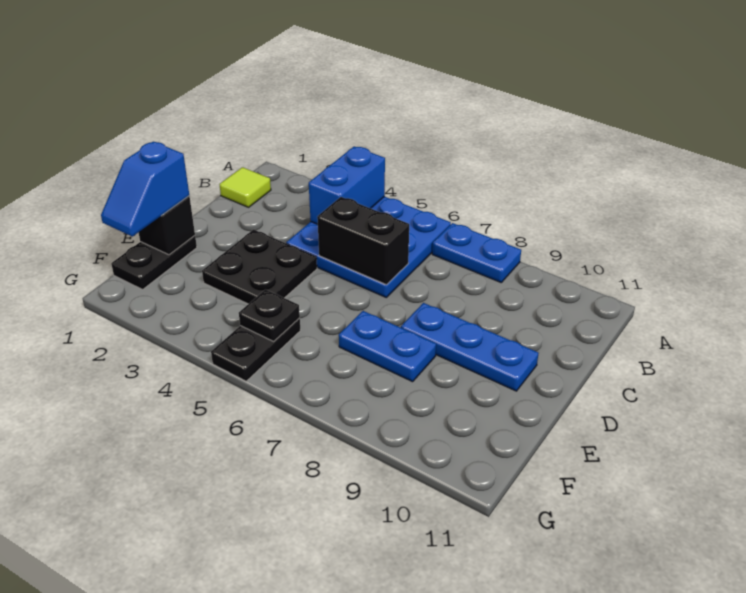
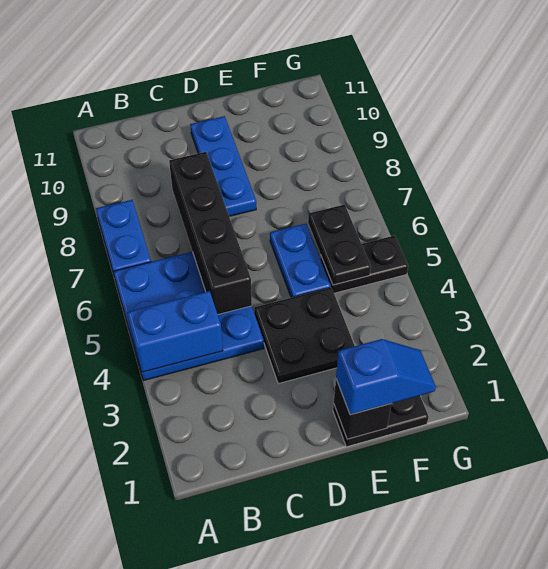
lime 1x1 tile [220,167,271,207] -> none
black 1x2 brick [317,197,409,285] -> black 1x4 brick [169,152,252,314]
blue 1x2 plate [339,311,436,382] -> blue 1x2 plate moved to [270,224,331,298]
black 1x1 plate [239,290,300,341] -> black 1x2 plate [308,204,371,285]

